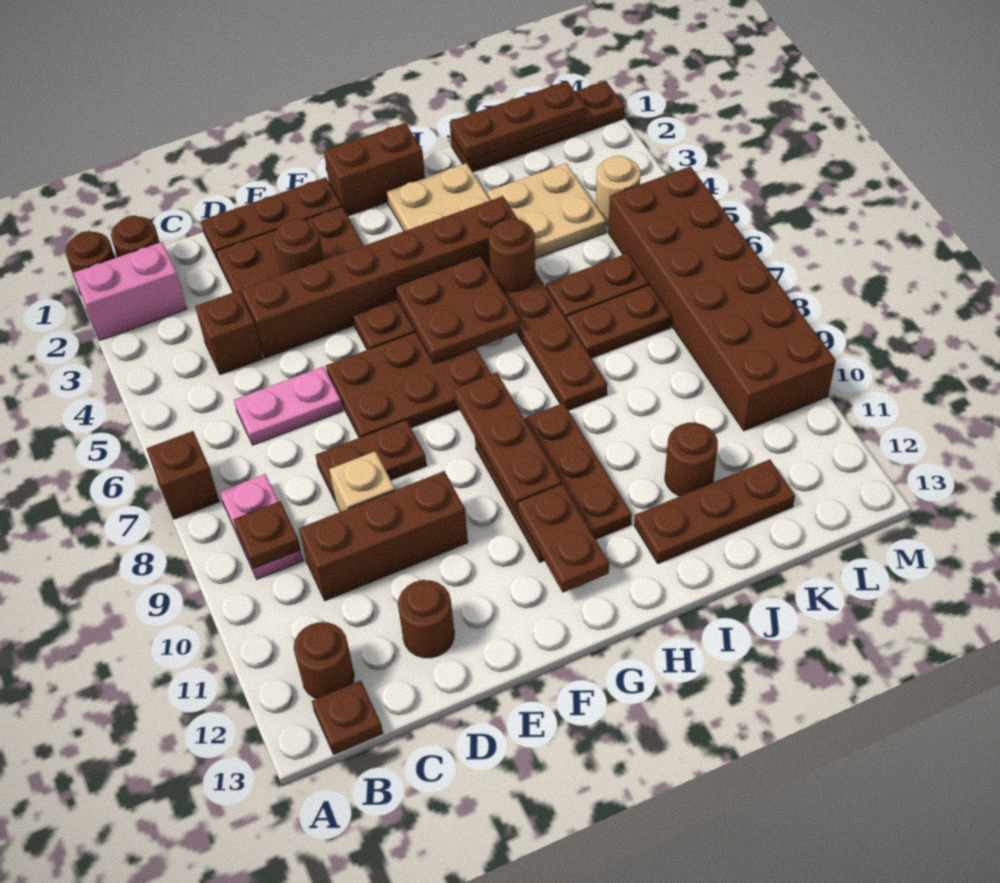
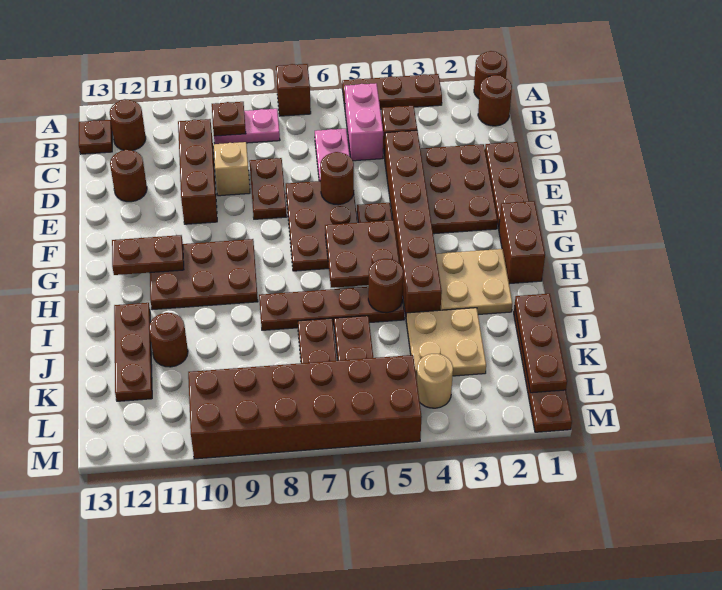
pink 1x2 brick [74,242,187,340] -> pink 1x2 brick moved to [345,83,383,161]
brown 1x1 round brick [274,218,324,275] -> brown 1x1 round brick moved to [320,152,354,205]
brown 1x3 plate [454,373,562,511] -> brown 1x3 plate moved to [342,74,442,109]

